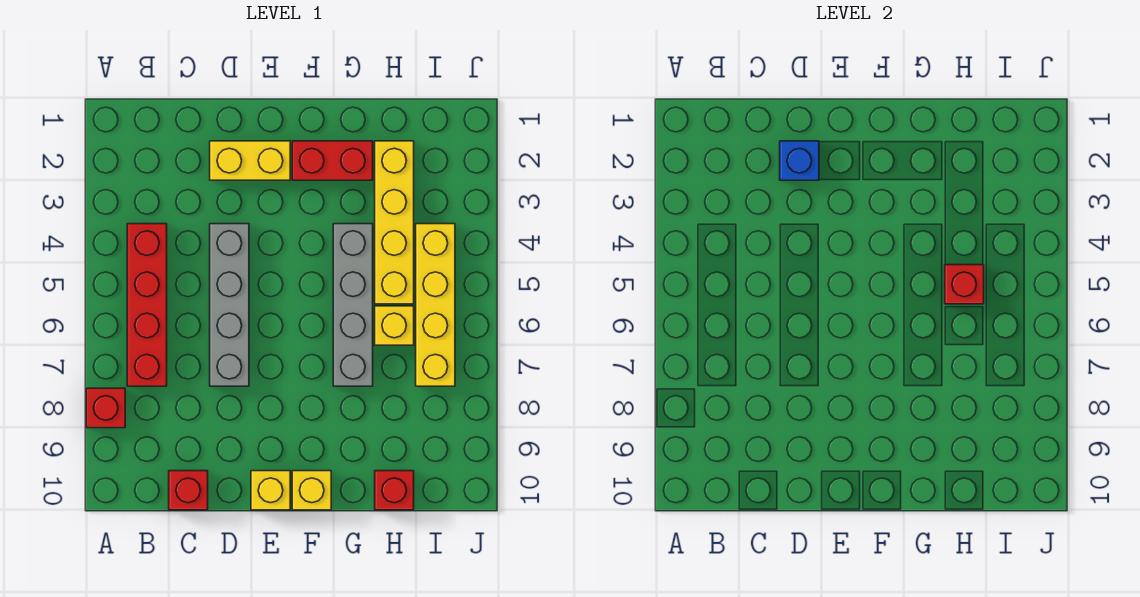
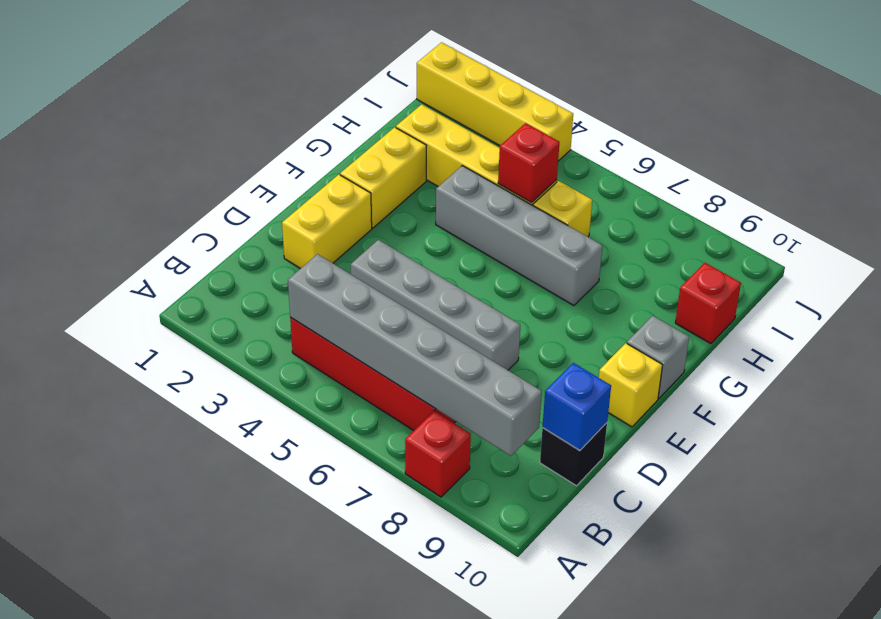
none -> grey 1x6 brick [288,254,542,456]
red 1x1 brick [169,471,208,510] -> black 1x1 brick [540,423,607,486]
blue 1x1 brick [780,141,819,180] -> blue 1x1 brick moved to [543,363,611,450]
red 1x2 brick [292,141,373,180] -> yellow 1x2 brick [340,127,427,228]
yellow 1x1 brick [292,471,331,510] -> grey 1x1 brick [627,316,689,398]
yellow 1x4 brick [416,224,455,386] -> yellow 1x4 brick moved to [417,42,573,161]

